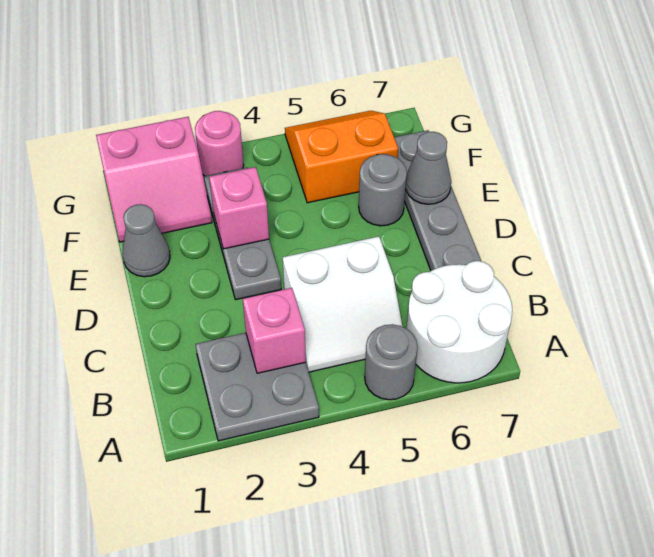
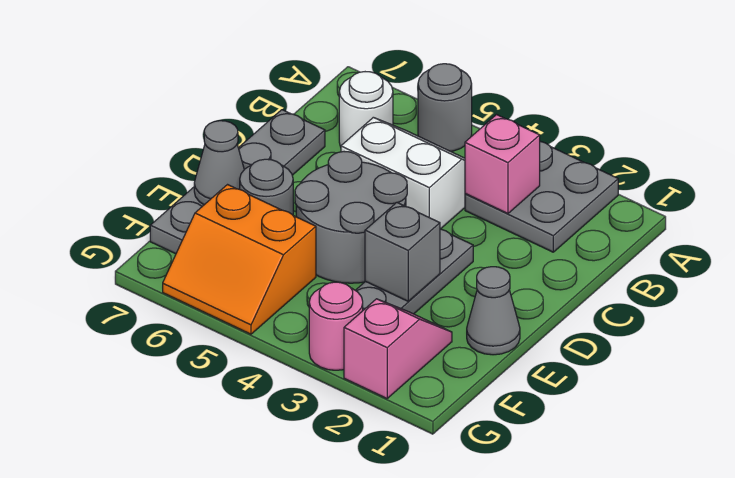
white 2x2 round brick [407,261,512,383] -> white 1x1 round brick [339,72,393,147]
none -> grey 2x2 round brick [295,152,407,283]
pink 1x1 brick [209,167,269,249] -> grey 1x1 brick [365,203,440,301]
pink 2x2 slope [96,117,212,242] -> pink 1x2 slope [344,299,452,398]

